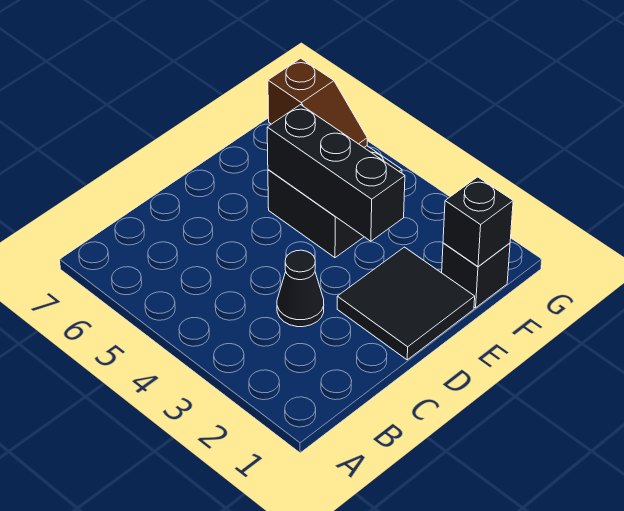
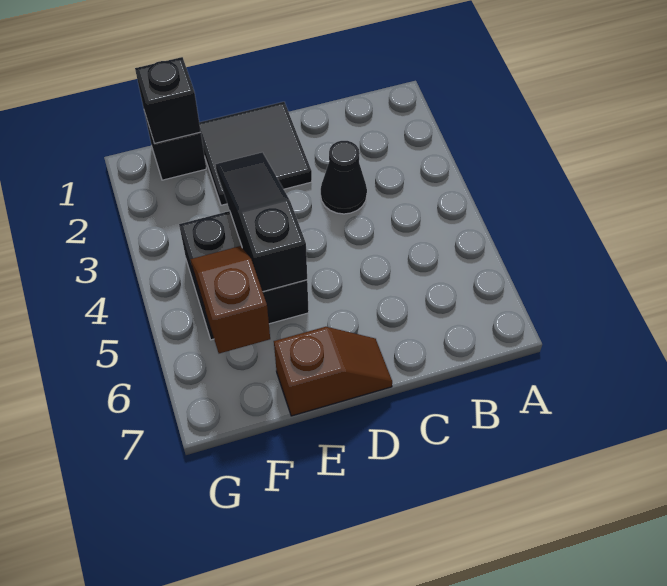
none -> brown 1x2 slope [274,327,392,416]
black 1x3 brick [267,105,405,241] -> black 1x3 slope [215,152,307,292]

